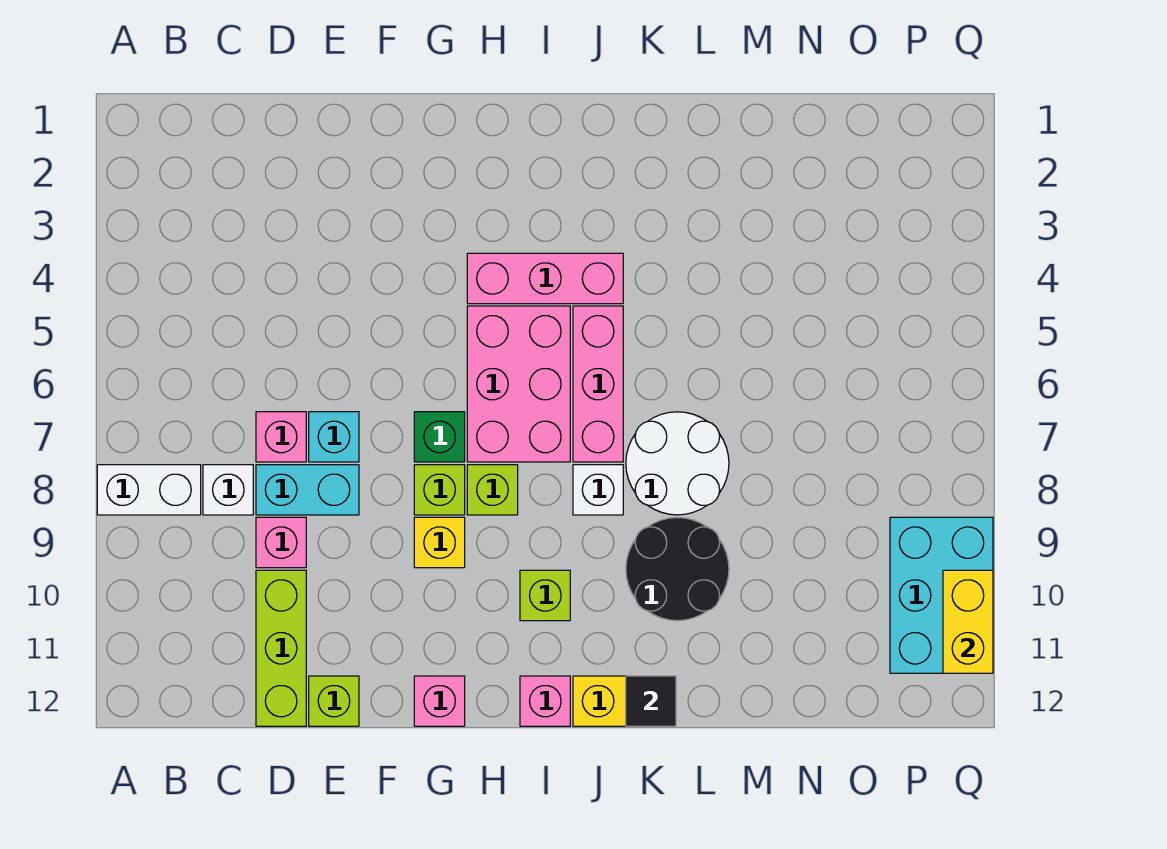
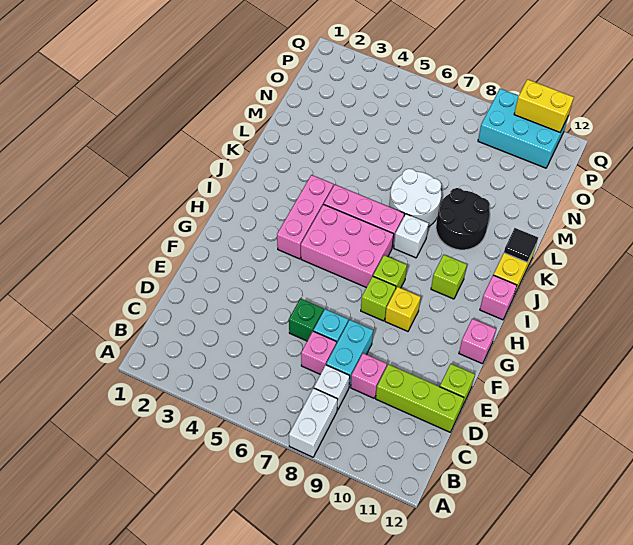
green 1x1 brick [414,412,465,462] -> green 1x1 brick moved to [289,298,324,341]

